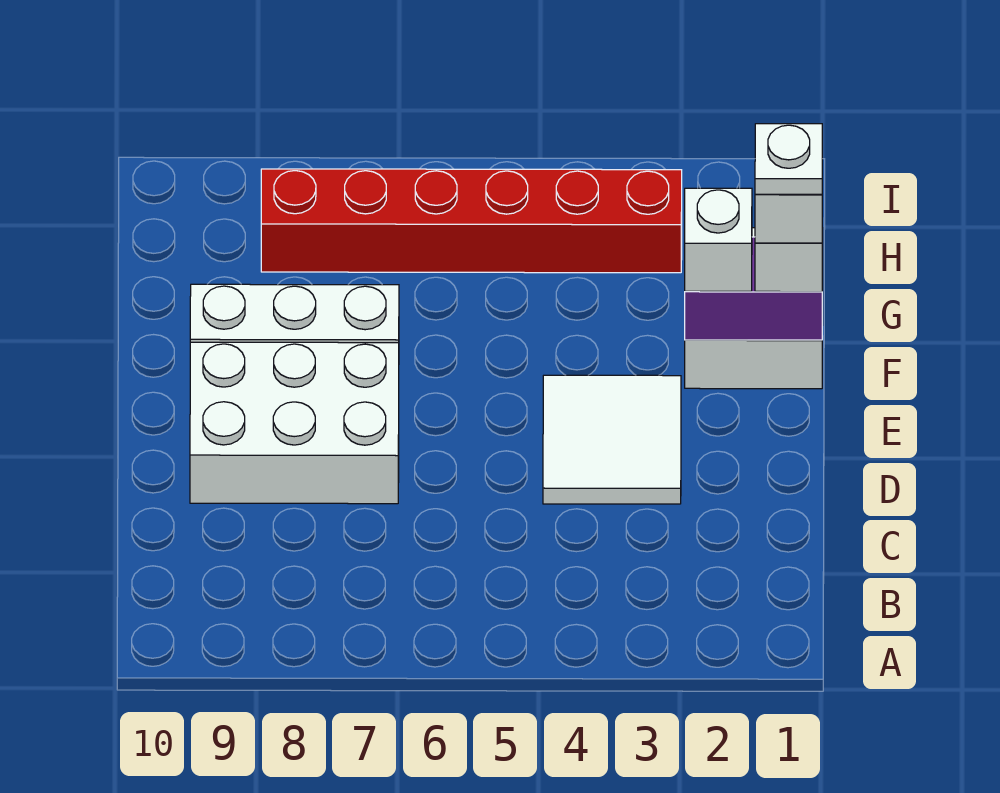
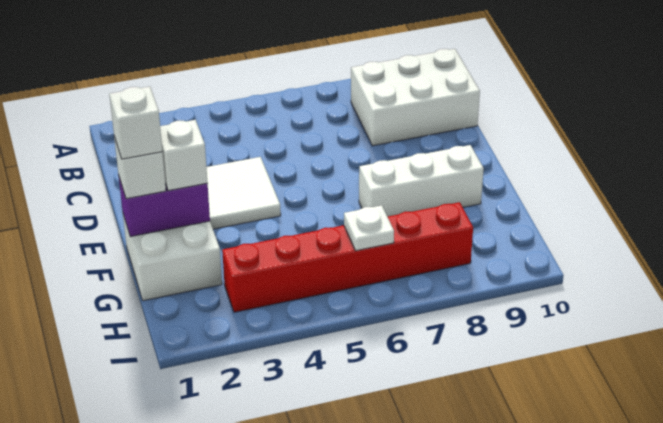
white 2x3 brick [190,342,399,504] -> white 2x3 brick moved to [351,49,480,146]
white 1x1 plate [755,124,822,194] -> white 1x1 plate moved to [344,205,394,251]

